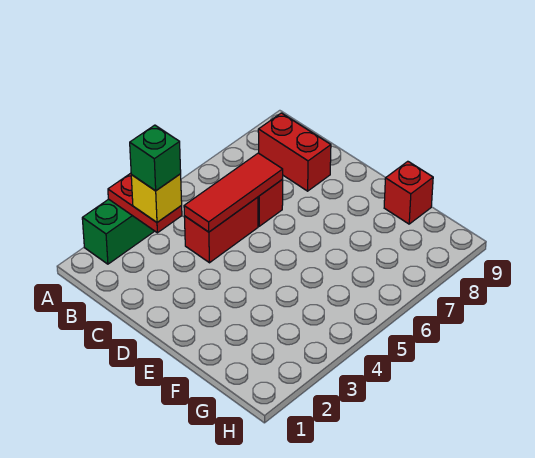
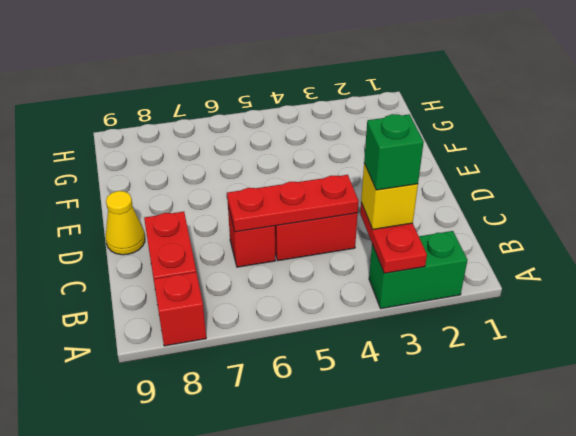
red 1x3 tile [184,153,283,232] -> red 1x3 plate [227,175,359,232]
none -> yellow 1x1 cone [106,191,145,255]
red 1x1 brick [384,161,433,224] -> red 1x1 brick moved to [154,272,206,346]

